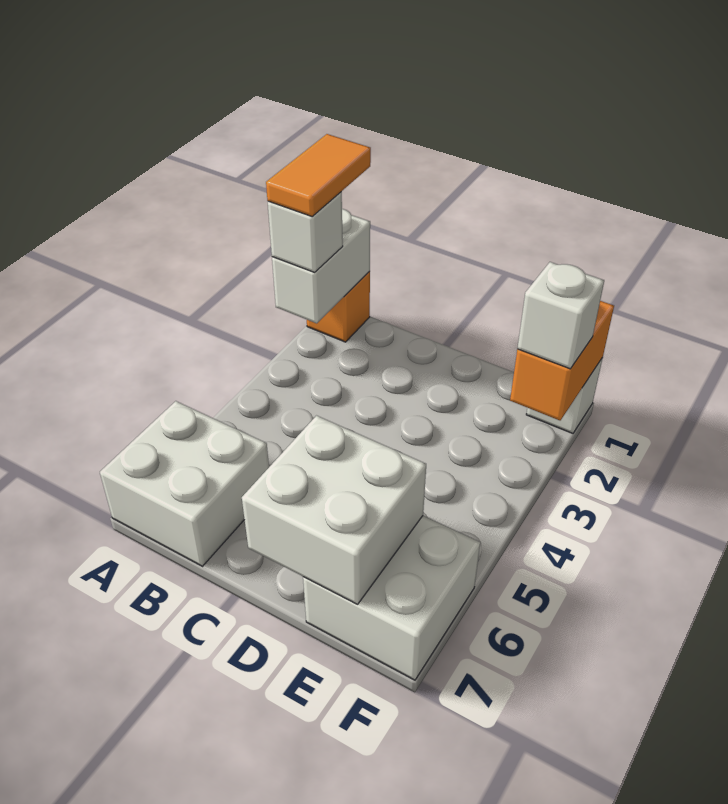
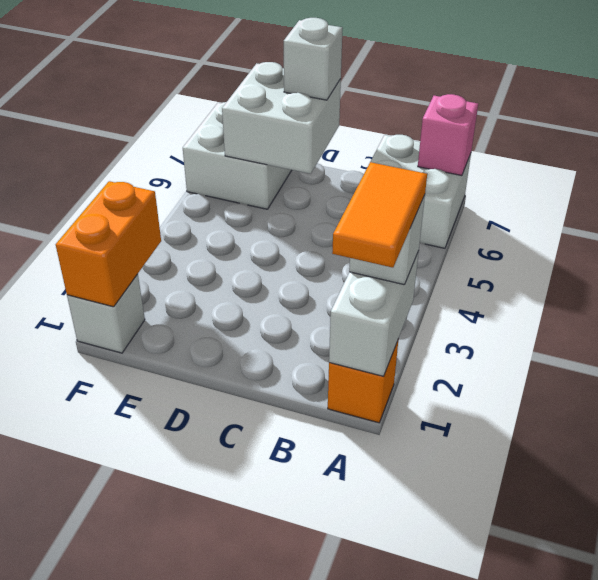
none -> pink 1x1 brick [418,94,478,176]
white 1x1 brick [517,262,604,369] -> white 1x1 brick moved to [284,18,343,100]

